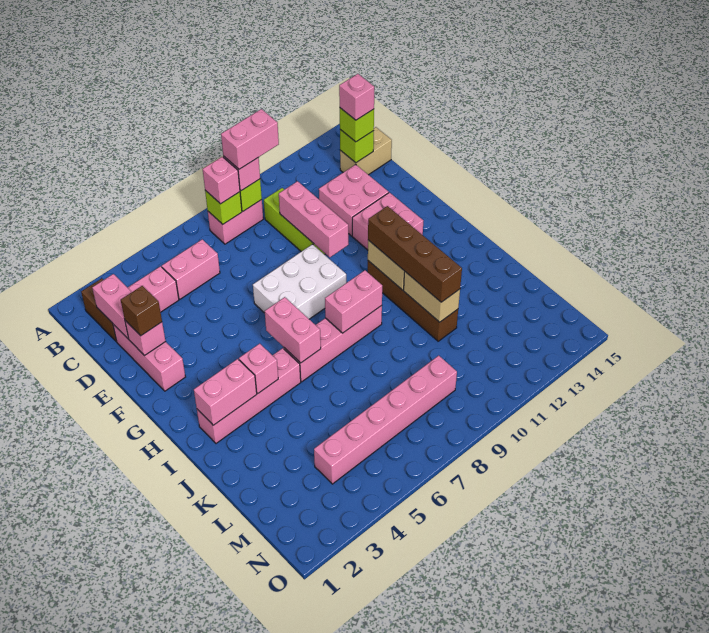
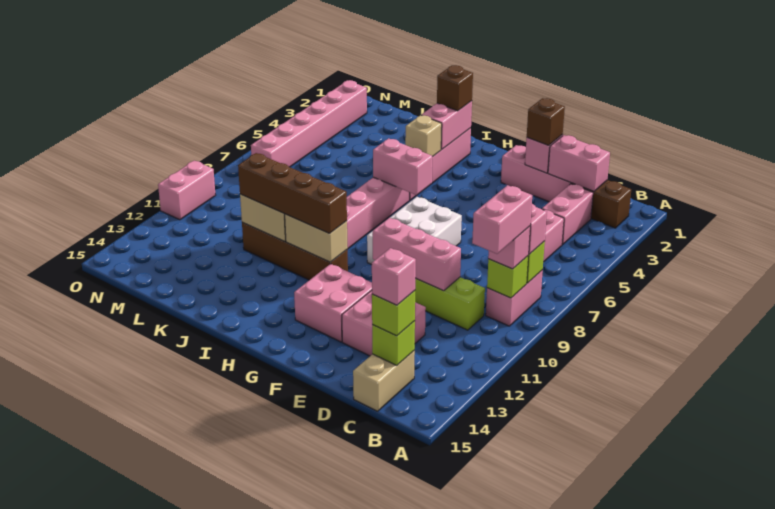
none -> brown 1x1 brick [437,65,473,111]
pink 1x1 brick [239,344,278,393] -> tan 1x1 brick [405,115,442,157]
pink 1x2 brick [325,270,382,333] -> pink 1x2 brick moved to [158,161,216,220]
pink 1x6 brick [314,356,457,484] -> pink 1x6 brick moved to [251,80,367,167]

